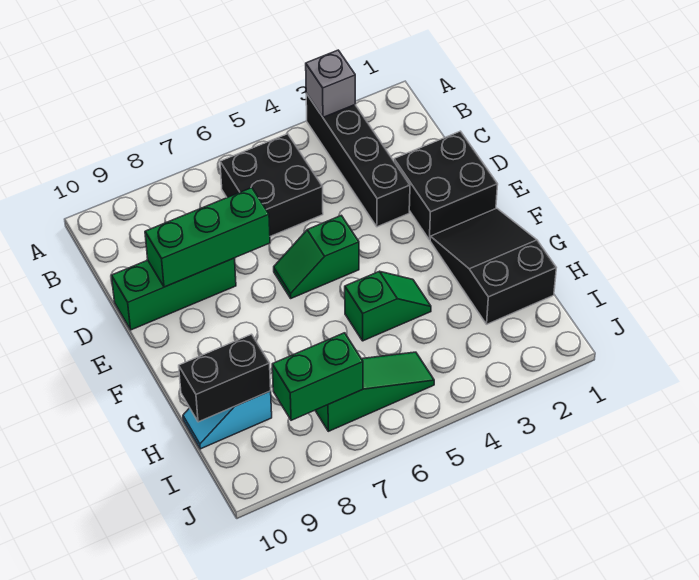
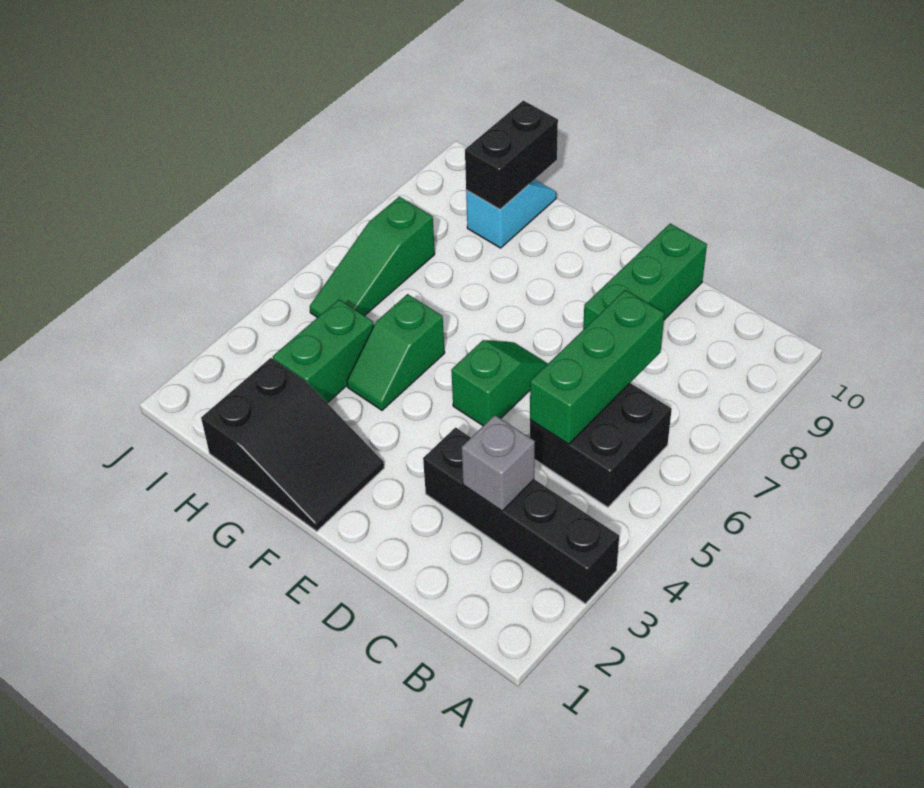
grey 1x1 brick [306,50,355,117] -> grey 1x1 brick moved to [461,415,535,511]
black 2x2 brick [394,131,498,240] -> none
green 1x3 brick [145,188,270,287] -> green 1x3 brick moved to [530,290,664,444]
green 1x2 brick [272,333,363,420] -> green 1x2 brick moved to [273,300,374,403]

